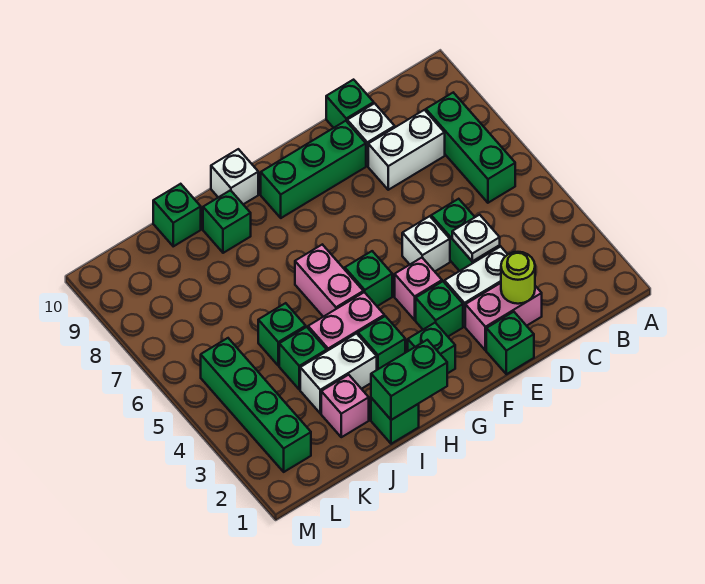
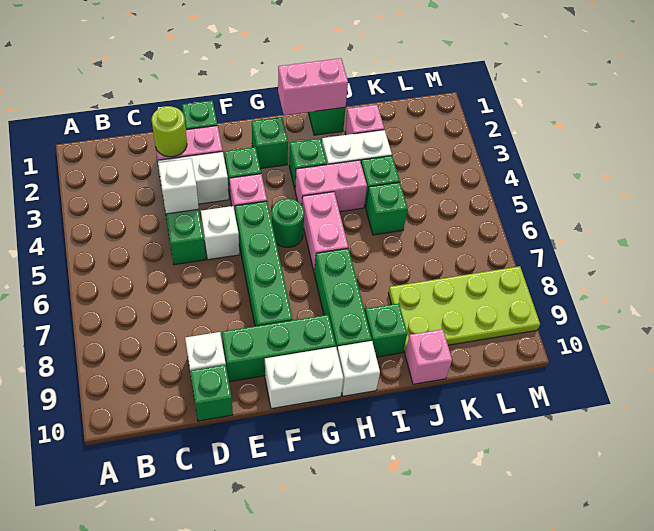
green 1x3 brick [426,93,515,203] -> green 1x3 brick moved to [314,248,372,350]
white 1x2 brick [368,110,445,190] -> white 1x2 brick moved to [265,347,344,409]
white 1x1 plate [452,215,500,261] -> white 1x1 brick [158,159,199,214]
green 1x1 brick [345,251,392,306] -> green 1x1 round brick [272,199,304,247]
green 1x2 brick [371,340,447,420] -> pink 1x2 brick [278,58,348,115]
none -> lime 2x4 plate [388,266,540,352]
green 1x1 brick [153,184,201,246] -> pink 1x1 brick [405,329,452,384]
green 1x4 brick [201,338,311,472] -> green 1x4 brick moved to [235,201,292,326]

